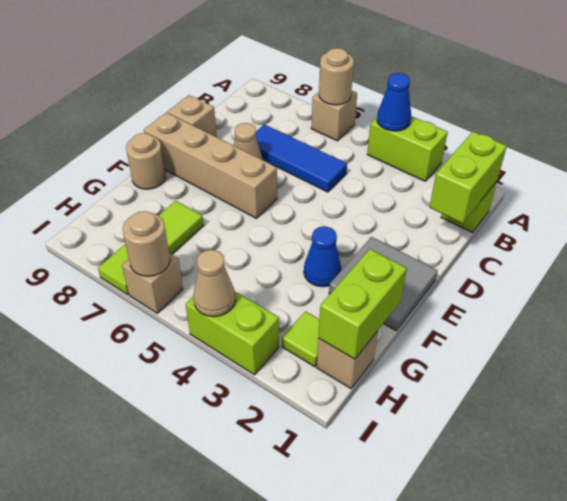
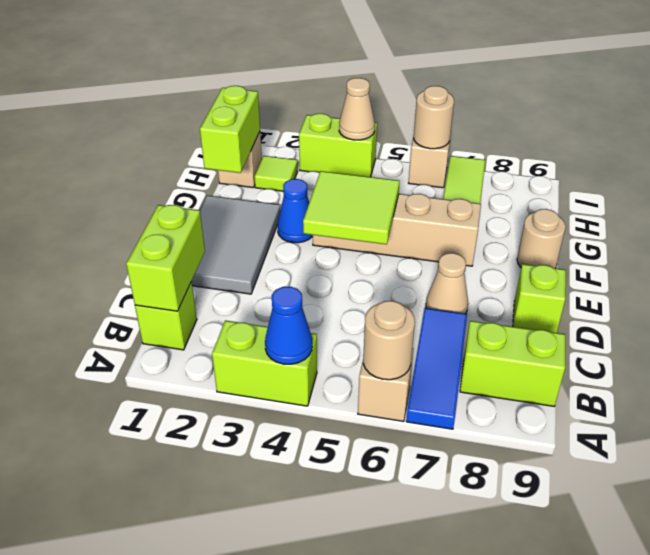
none -> lime 1x2 brick [460,321,565,406]
blue 1x3 tile [256,124,347,192] -> blue 1x3 tile turned to [406,308,467,429]
tan 1x1 brick [168,95,217,137] -> lime 1x1 brick [513,264,566,333]
grey 2x2 tile [329,237,438,330] -> grey 2x3 tile [191,195,280,294]
none -> lime 2x2 tile [303,171,400,245]
tan 1x4 brick [144,112,277,218] -> tan 1x4 brick moved to [313,194,481,266]

